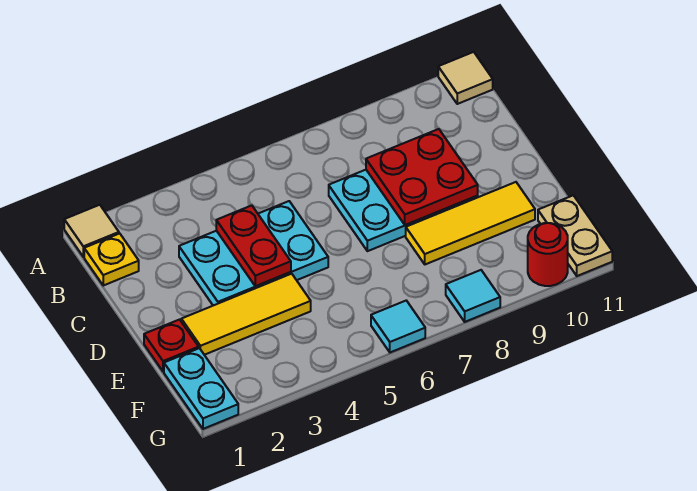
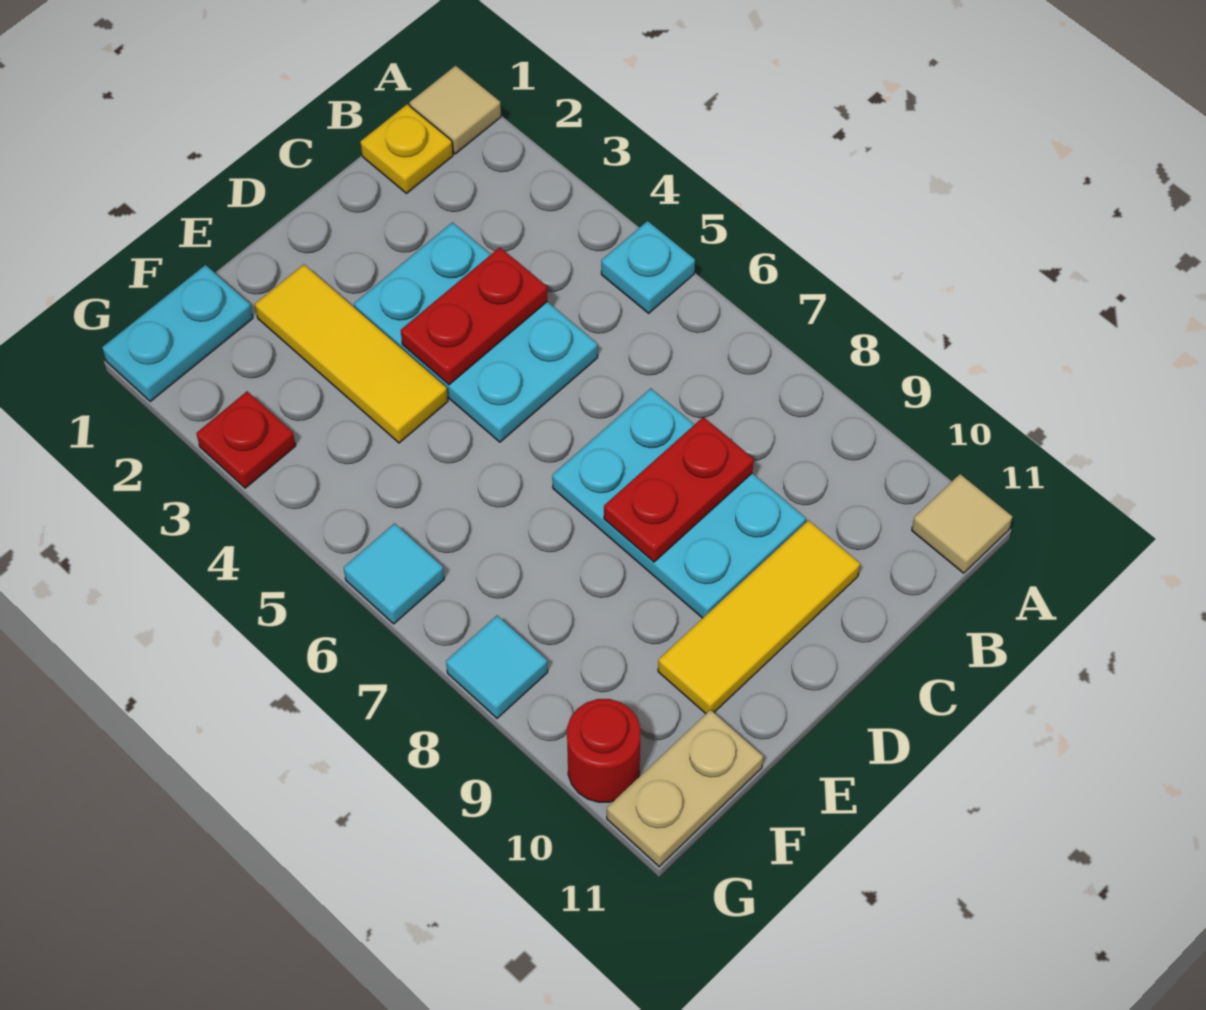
none -> cyan 1x1 plate [601,221,695,313]
red 2x2 plate [366,129,478,225] -> red 1x2 plate [604,417,754,562]
red 1x1 plate [144,320,199,372] -> red 1x1 plate moved to [196,391,296,488]
yellow 1x3 tile [406,182,535,264] -> yellow 1x3 tile turned to [658,520,860,714]

